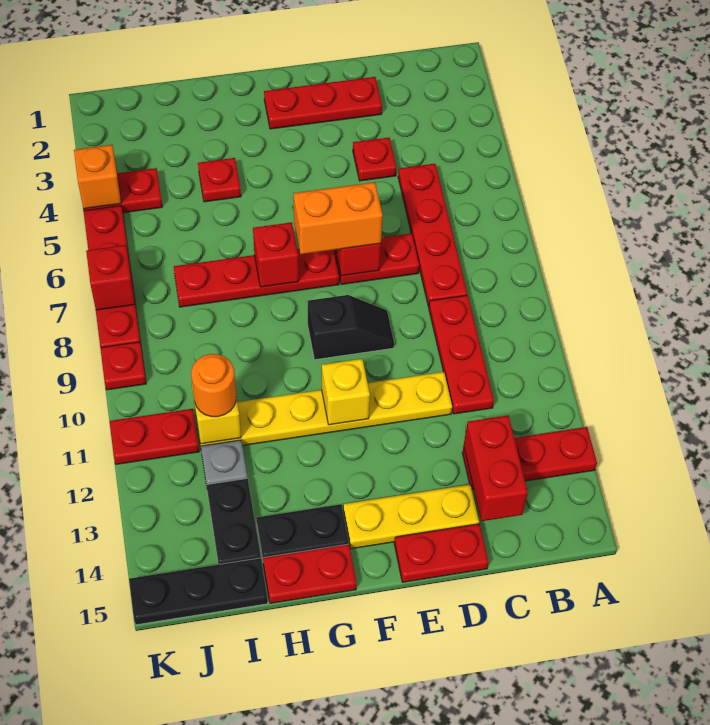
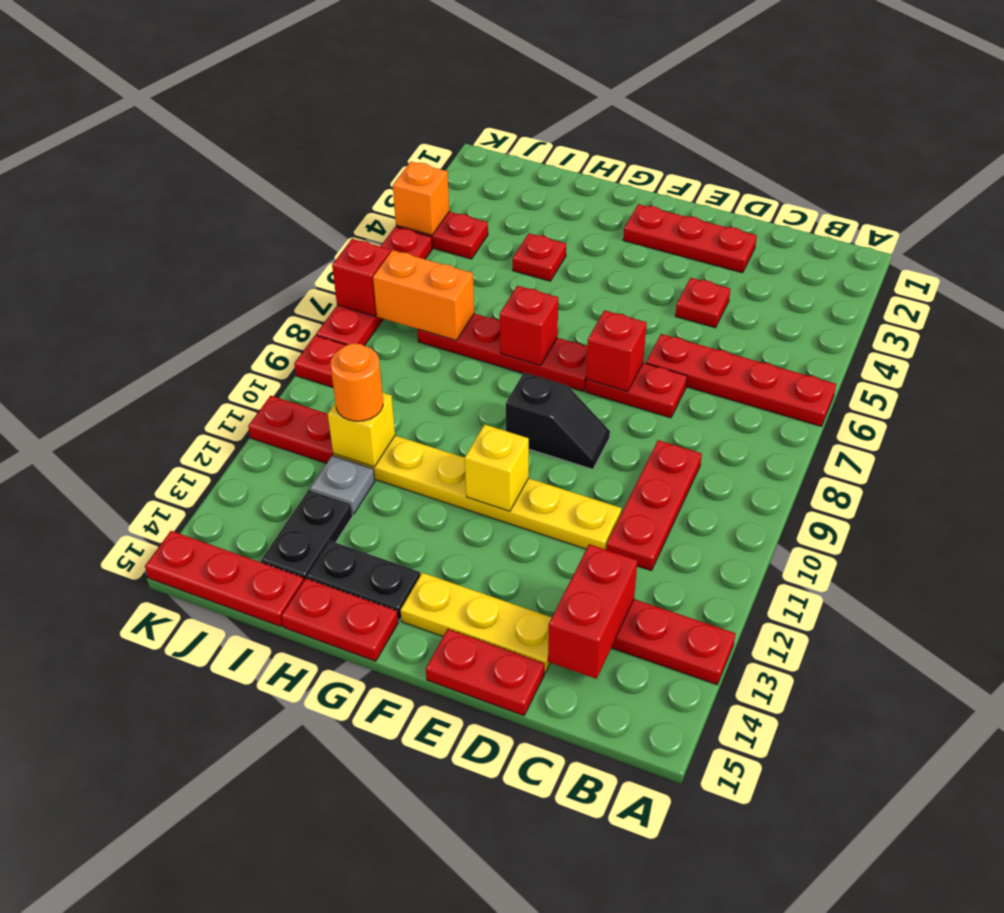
red 1x4 plate [398,164,468,307] -> red 1x4 plate turned to [646,334,836,426]
orange 1x2 brick [293,182,383,254] -> orange 1x2 brick moved to [373,250,474,340]
black 1x3 plate [129,558,268,625] -> red 1x3 plate [145,531,304,627]

